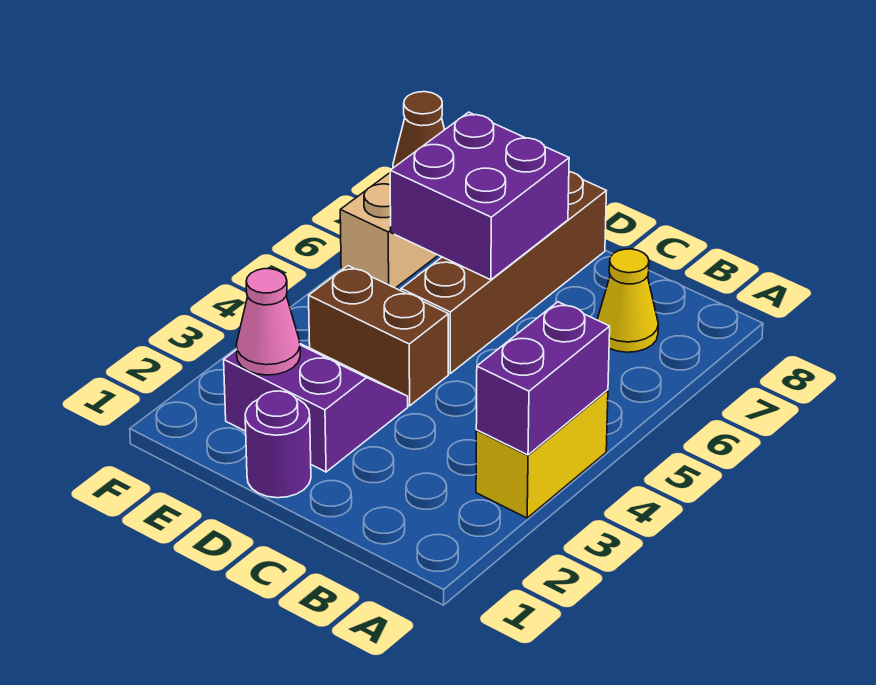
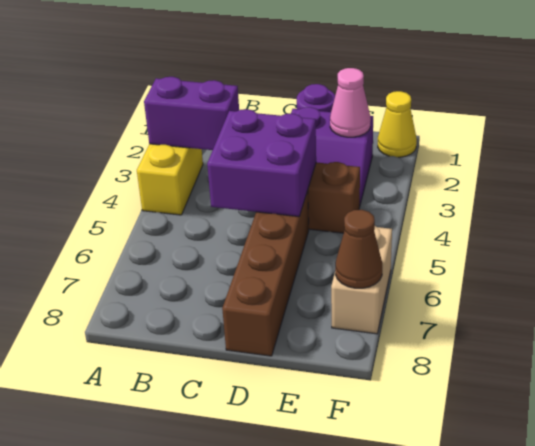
purple 1x2 brick [476,302,610,455] -> purple 1x2 brick turned to [144,77,239,150]
yellow 1x1 cone [597,249,658,352] -> yellow 1x1 cone moved to [378,91,417,157]
purple 2x2 brick [390,112,569,280] -> purple 2x2 brick moved to [207,109,316,217]

